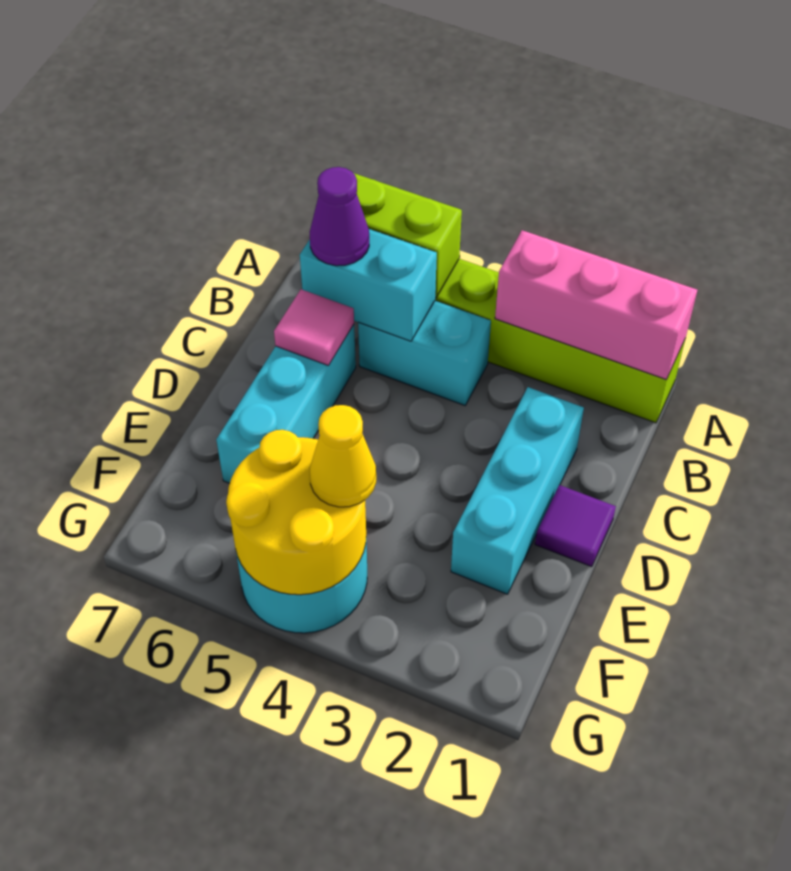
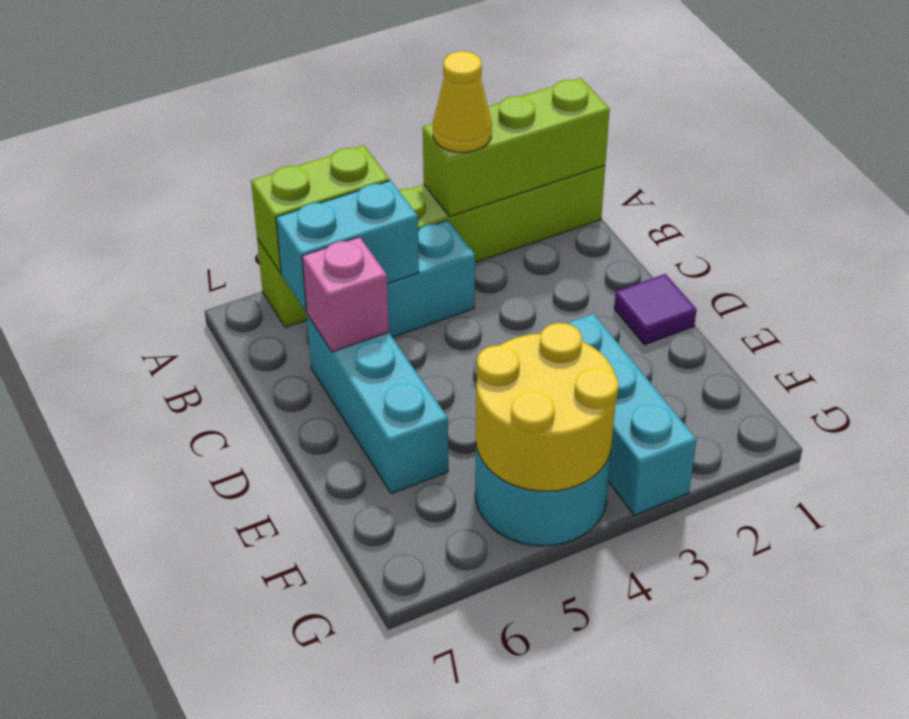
pink 1x3 brick [495,230,697,380] -> lime 1x3 brick [423,78,610,217]
purple 1x1 cone [310,167,369,266] -> none
cyan 1x3 brick [451,387,584,594] -> cyan 1x3 brick moved to [540,314,697,515]
pink 1x1 tile [274,289,354,365] -> pink 1x1 brick [302,237,389,352]
yellow 1x1 cone [310,405,376,507] -> yellow 1x1 cone moved to [433,51,492,152]

